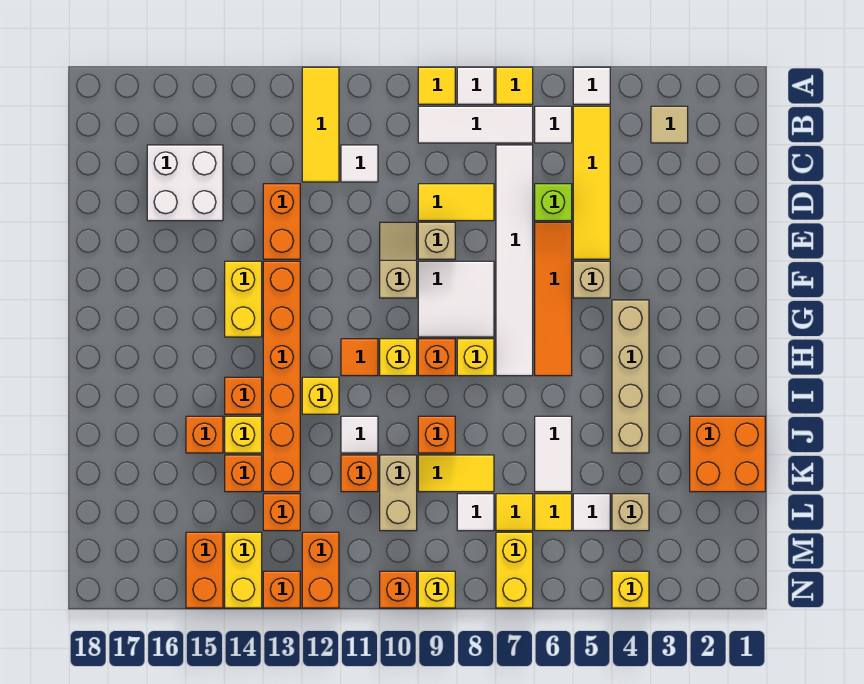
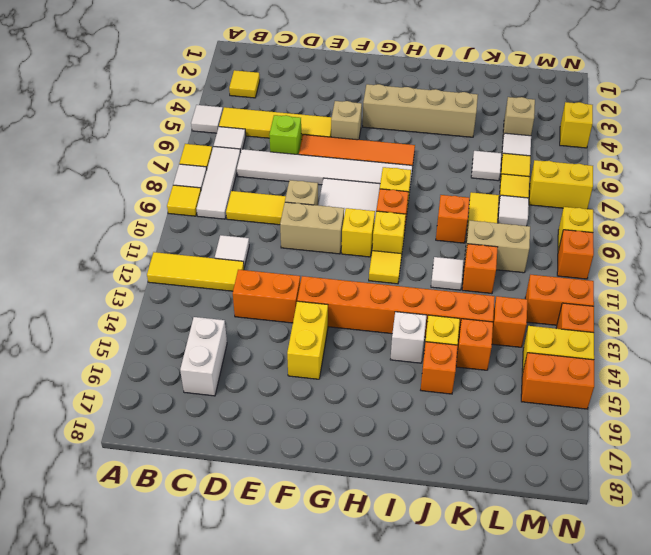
tan 1x1 tile [651,106,688,143] -> yellow 1x1 tile [229,70,260,98]
white 2x2 brick [147,145,223,221] -> white 1x2 brick [180,317,227,396]
yellow 1x2 tile [418,184,494,221] -> yellow 1x2 tile turned to [226,191,286,225]
tan 1x2 slope [380,222,417,298] -> tan 1x2 brick [280,202,344,254]
yellow 1x2 brick [225,261,262,337] -> yellow 1x2 brick turned to [287,301,328,379]
orange 1x1 tile [341,339,378,376] -> yellow 1x1 tile [369,251,402,284]
yellow 1x1 brick [302,377,339,414] -> yellow 1x1 brick moved to [342,208,375,257]
orange 1x1 brick [225,377,262,414] -> white 1x1 brick [390,312,427,363]
orange 2x2 brick [690,416,765,492] -> none
white 1x2 tile [535,416,572,492] -> white 1x1 tile [471,151,501,181]

